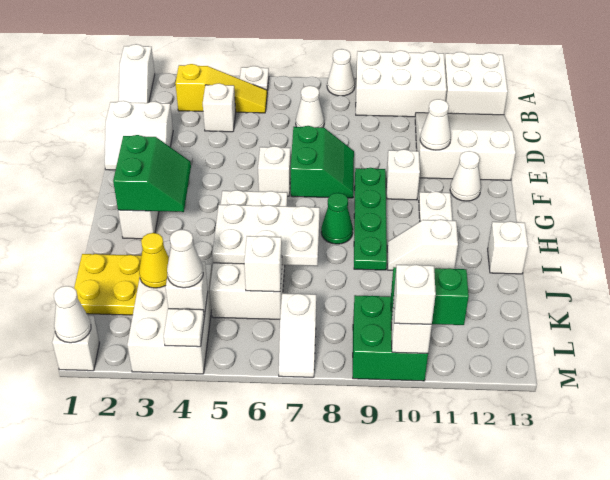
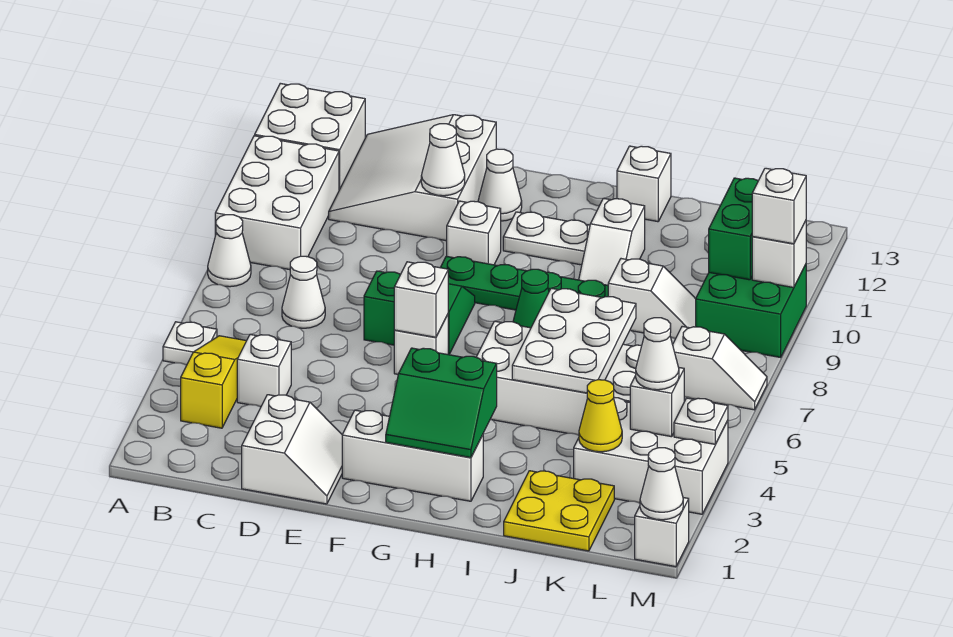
white 1x2 slope [119,44,155,103] -> white 1x2 slope moved to [608,259,696,339]
green 2x2 slope [113,135,191,212] -> green 2x2 slope turned to [386,348,497,458]
white 1x1 brick [244,236,282,292] -> white 1x1 brick moved to [394,262,448,337]

